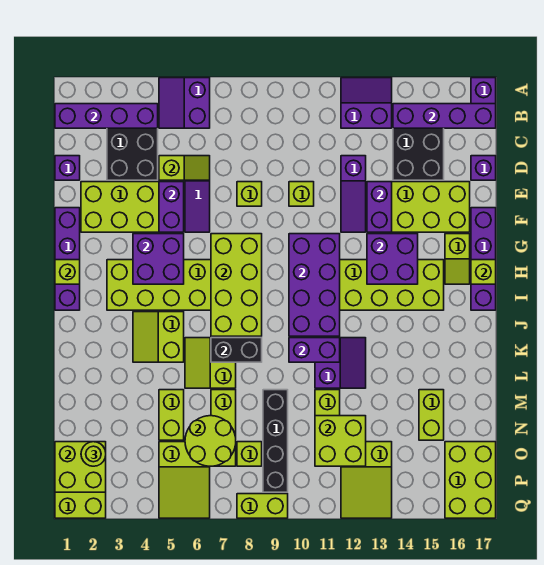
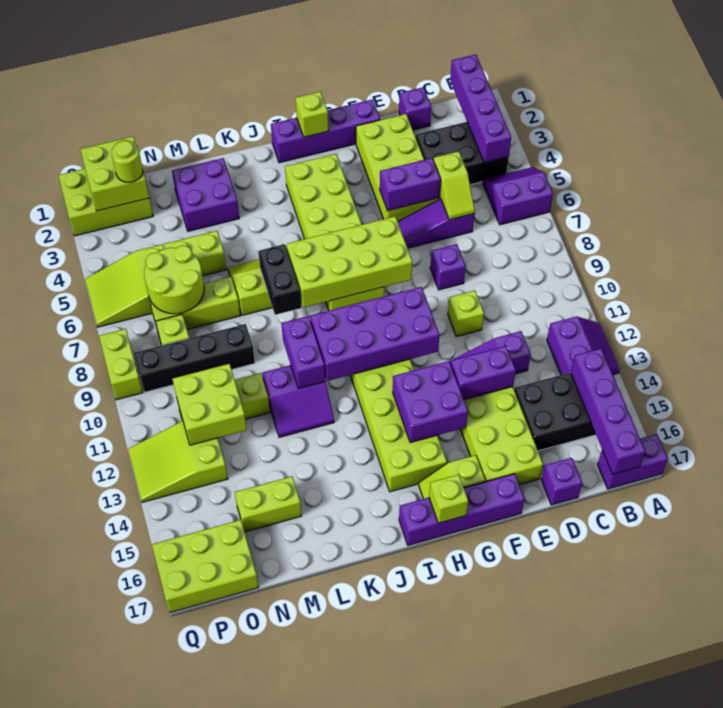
lime 1x1 brick [237,182,262,206] -> purple 1x1 brick [430,244,466,290]
purple 2x2 brick [133,234,184,284] -> purple 2x2 brick moved to [172,158,239,231]
lime 2x2 slope [133,312,184,362] -> none

